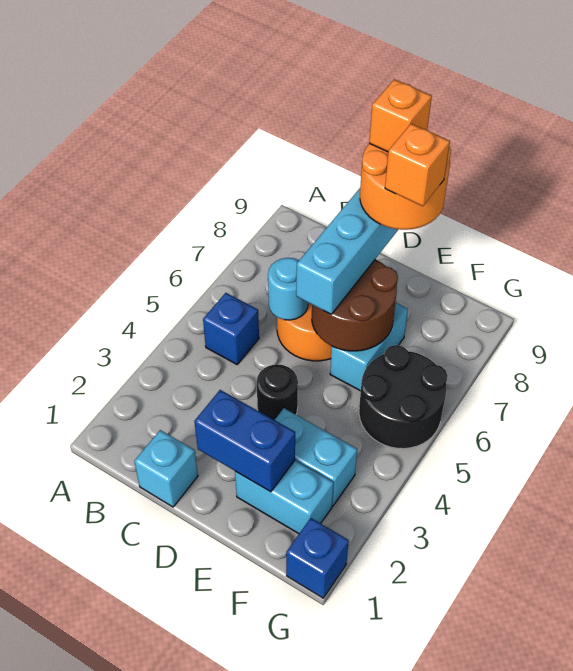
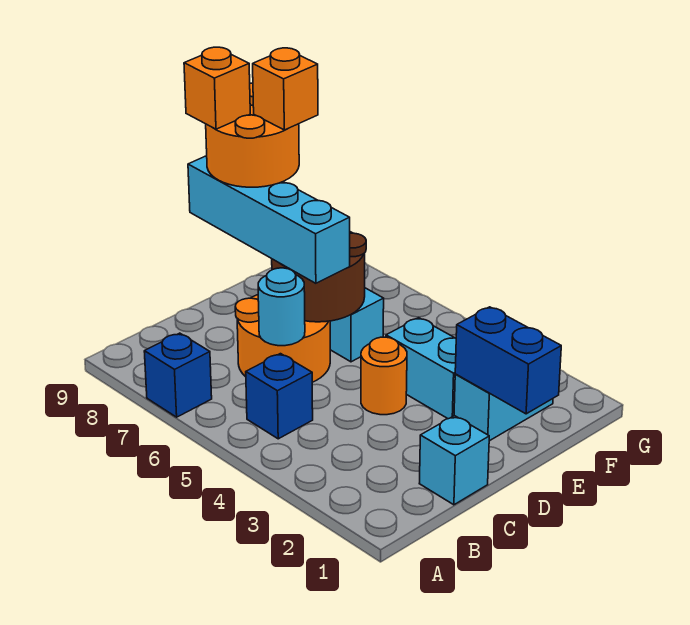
blue 1x2 brick [194,390,295,492] -> blue 1x2 brick turned to [455,307,561,414]
black 1x1 round brick [257,364,298,420] -> orange 1x1 round brick [361,337,407,415]
cyan 1x2 brick [275,408,357,506] -> cyan 1x2 brick turned to [386,318,456,419]
black 2x2 round brick [359,345,448,449] -> none
blue 1x1 brick [286,518,349,598] -> blue 1x1 brick moved to [144,333,212,417]

